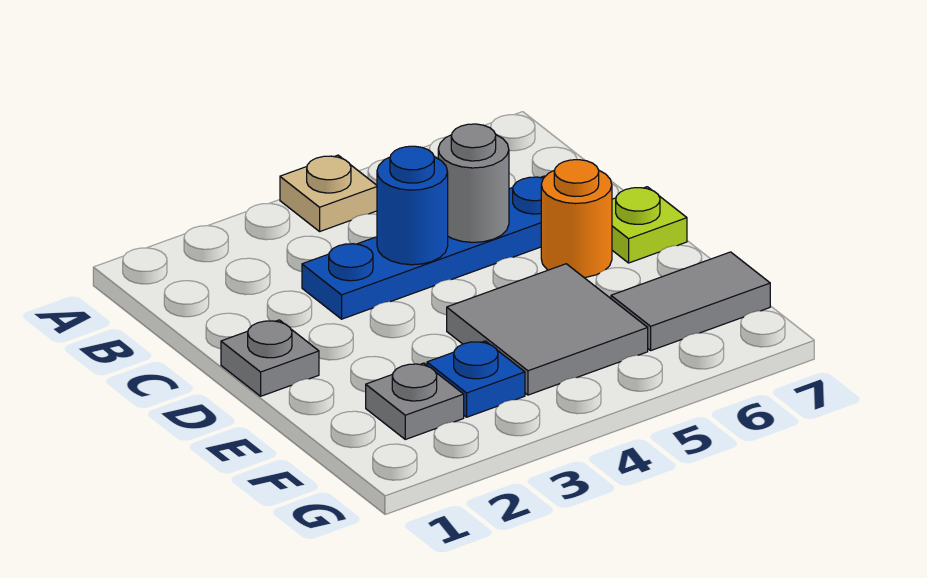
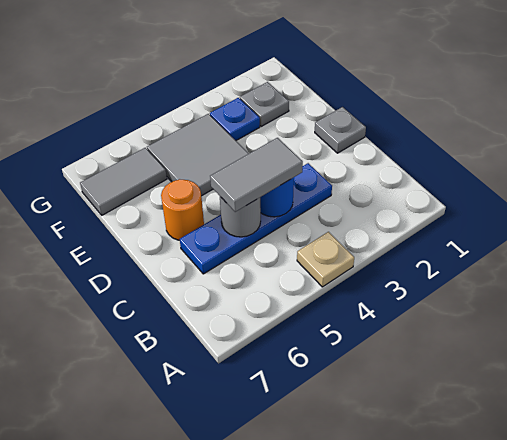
none -> grey 1x2 tile [210,138,303,212]
lime 1x1 plate [612,187,687,263] -> none

